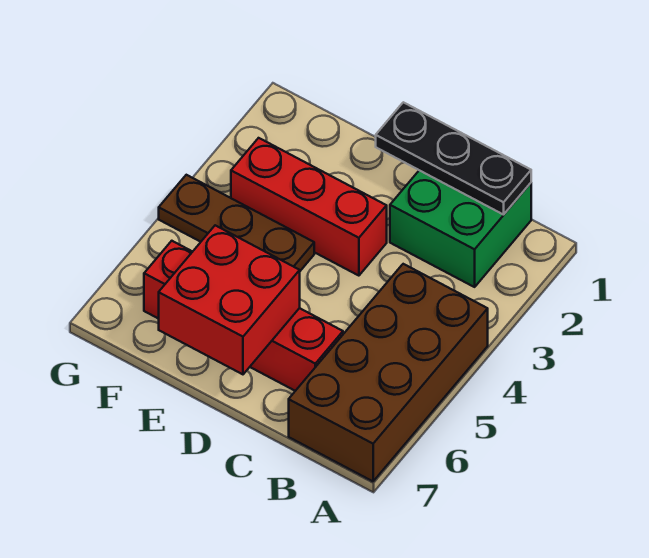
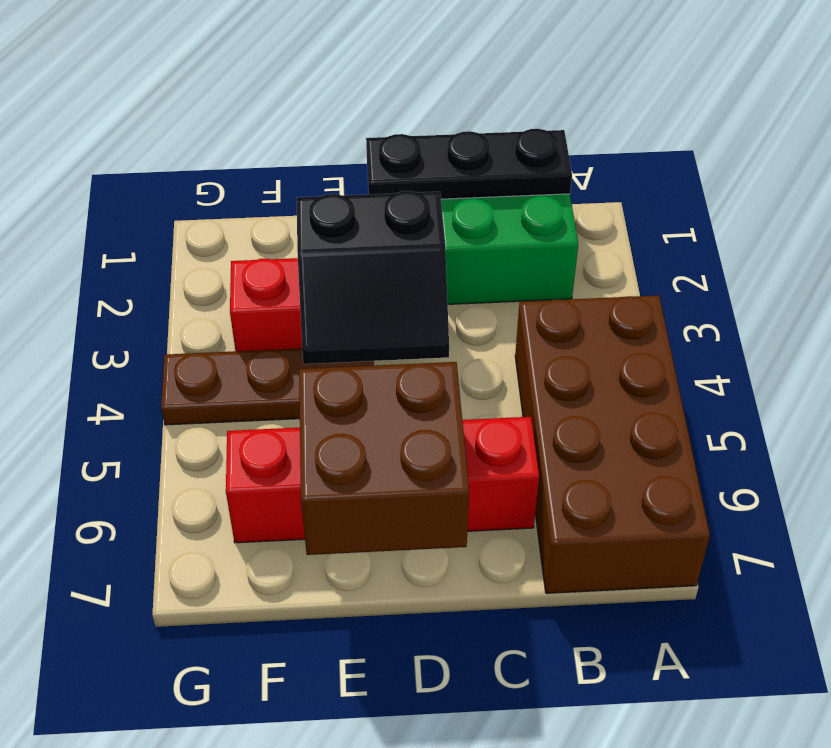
none -> black 2x2 slope [297,191,449,364]
red 2x2 brick [159,225,300,374] -> brown 2x2 brick [299,362,469,555]

